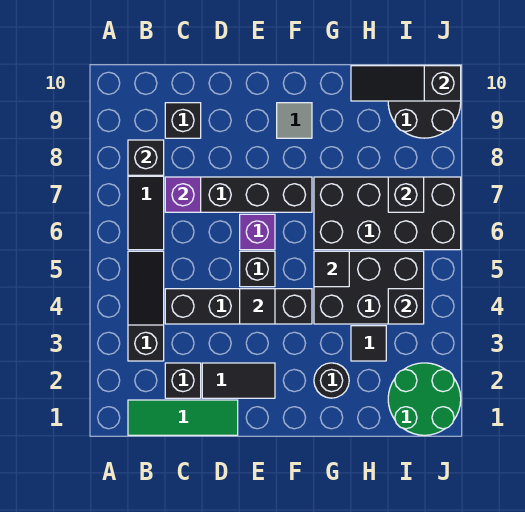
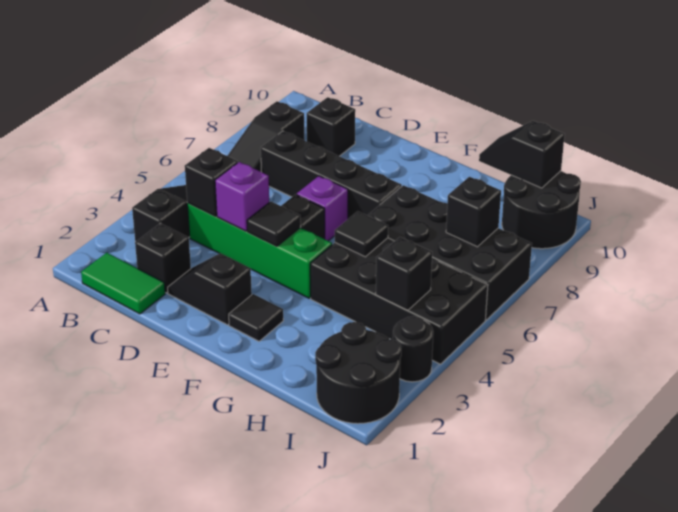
green 1x3 tile [128,400,238,435] -> green 1x2 tile [81,253,165,314]
black 1x1 brick [128,140,164,175] -> black 1x1 brick moved to [185,148,238,216]
black 1x4 brick [165,289,312,324] -> green 1x4 brick [187,203,332,298]
purple 1x1 brick [165,177,201,212] -> purple 1x1 brick moved to [215,162,269,231]
black 1x2 tile [202,363,275,398] -> black 1x2 slope [168,253,252,325]
grey 1x1 tile [277,103,312,138] -> none
black 1x1 round brick [314,363,349,398] -> black 1x1 round brick moved to [393,316,433,382]
black 2x3 brick [314,251,424,324] -> black 2x4 brick [310,238,488,364]
black 1x1 tile [351,326,386,361] -> black 1x1 tile moved to [229,294,283,341]
black 1x3 slope [351,66,461,101] -> black 1x2 slope [479,121,565,188]
green 2x2 round brick [388,363,461,435] -> black 2x2 round brick [315,322,401,424]

